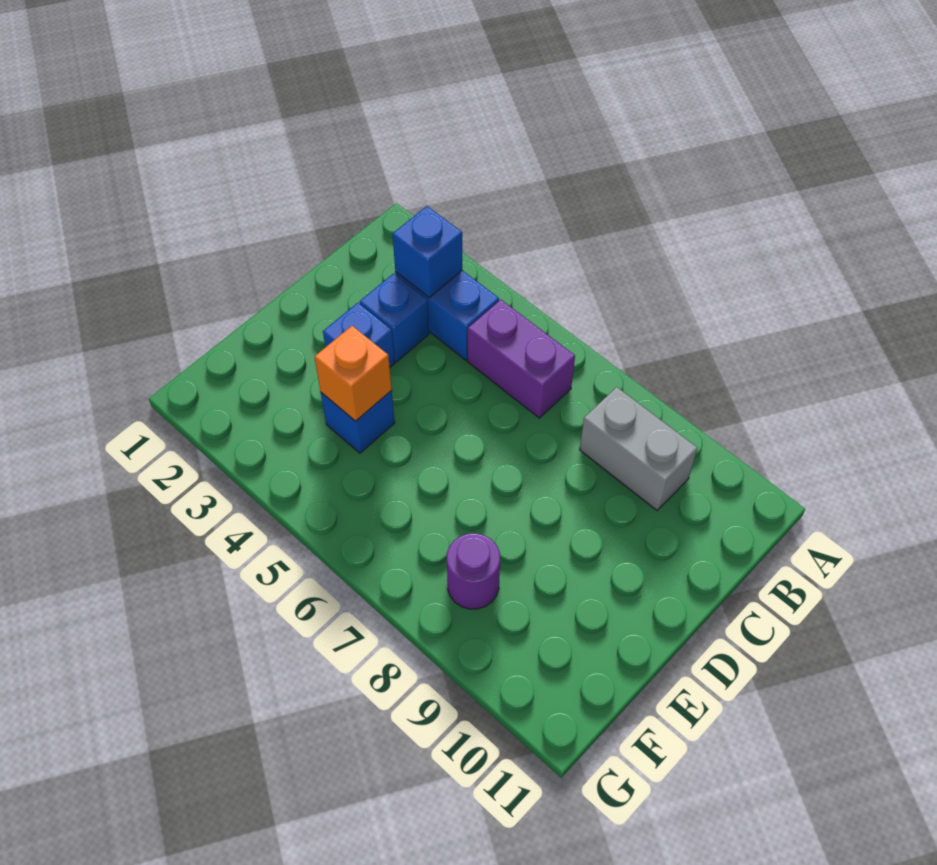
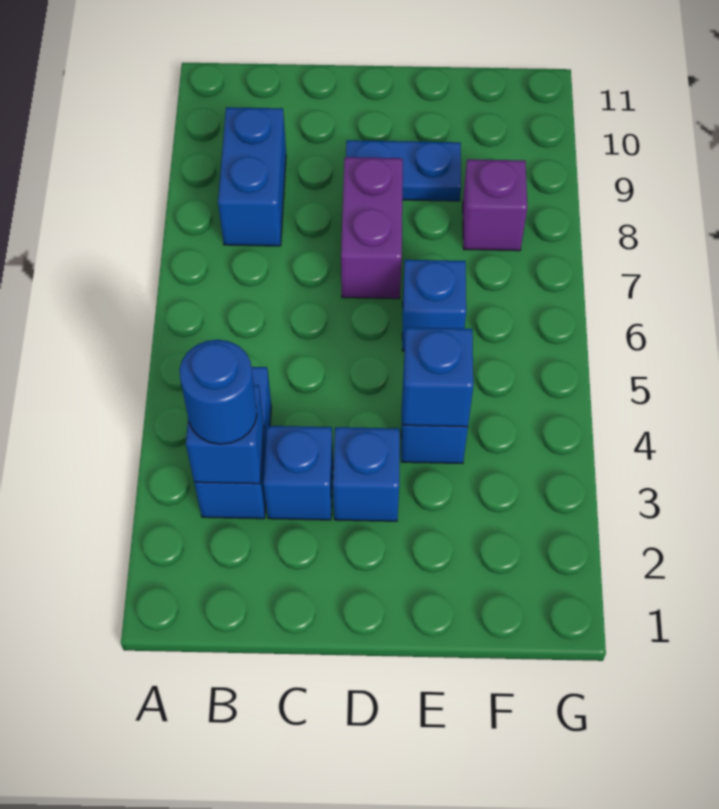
none -> blue 1x1 round brick [179,340,257,444]
purple 1x2 brick [468,300,575,418] -> purple 1x2 brick moved to [341,157,403,299]
grey 1x2 brick [580,387,697,510] -> blue 1x2 brick [218,107,286,246]
none -> blue 1x2 plate [346,140,461,201]
orange 1x1 brick [314,326,392,421] -> blue 1x1 brick [403,327,473,427]
none -> blue 1x1 brick [402,260,466,351]
purple 1x1 round brick [447,533,500,609] -> purple 1x1 brick [463,159,527,251]

